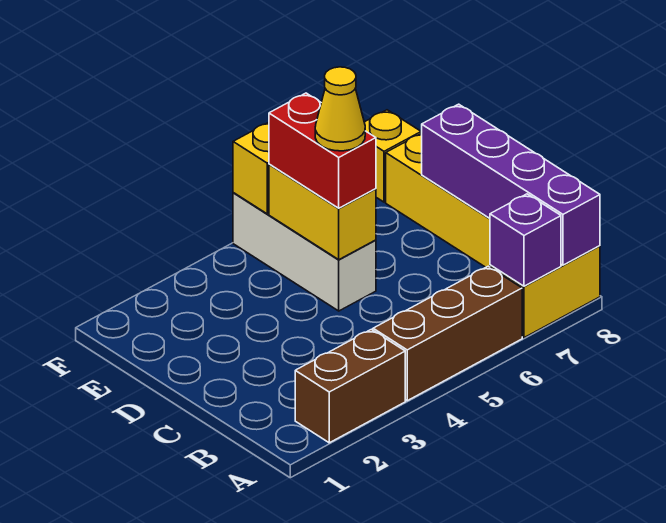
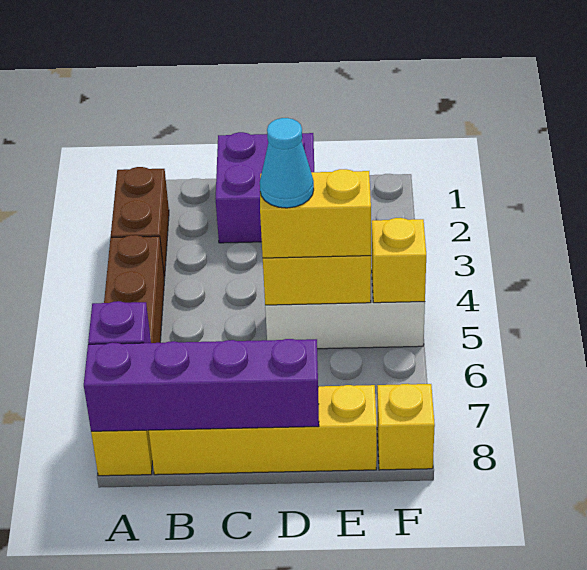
none -> purple 2x2 brick [216,132,314,243]
red 1x2 brick [269,93,376,208] -> yellow 1x2 brick [260,169,371,258]
yellow 1x1 cone [315,67,365,151] -> cyan 1x1 cone [260,118,314,208]

